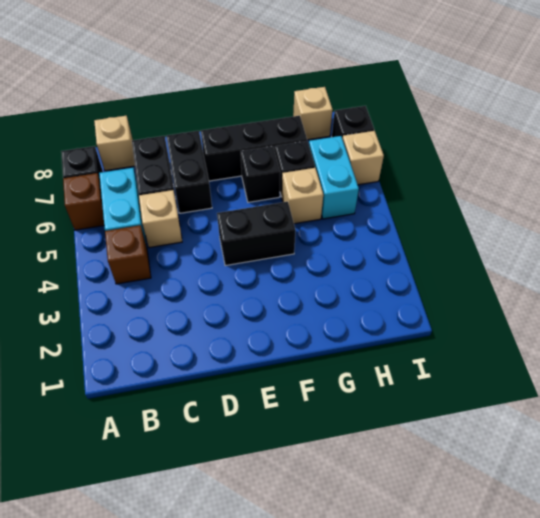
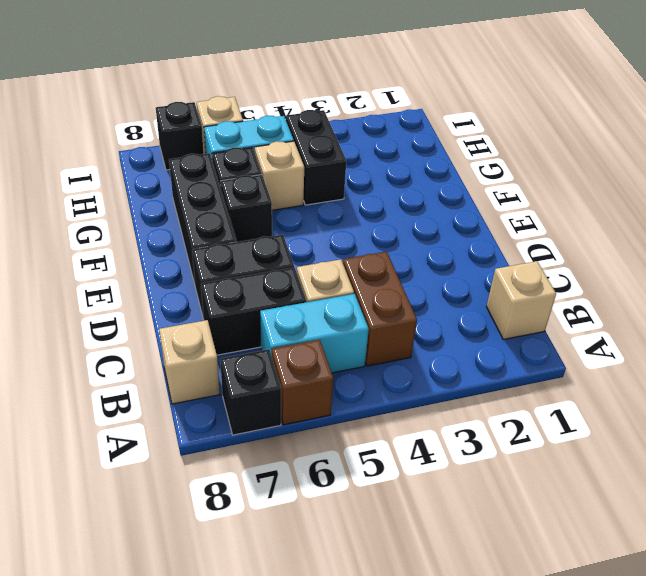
brown 1x1 brick [105,225,151,284] -> brown 1x2 brick [343,252,417,366]
black 1x2 brick [217,202,296,266] -> black 1x2 brick moved to [286,110,346,205]
tan 1x1 brick [293,87,333,140] -> tan 1x1 brick moved to [486,261,556,339]

